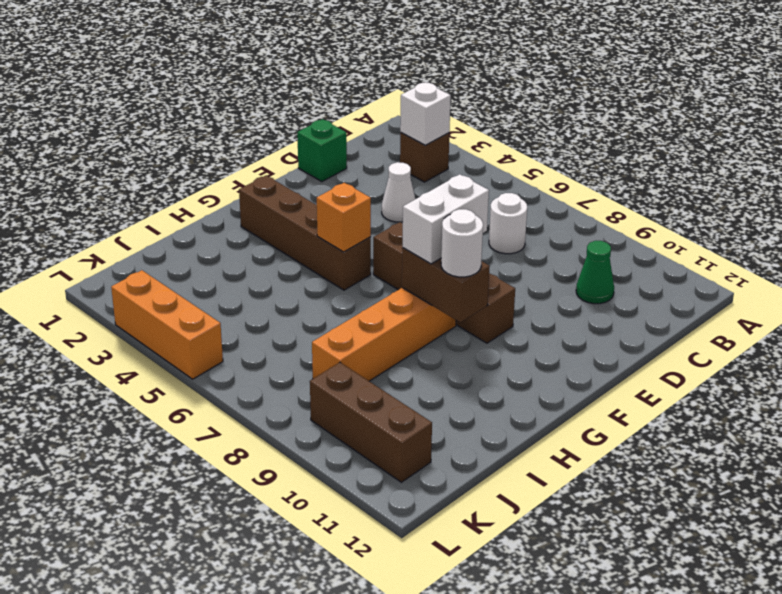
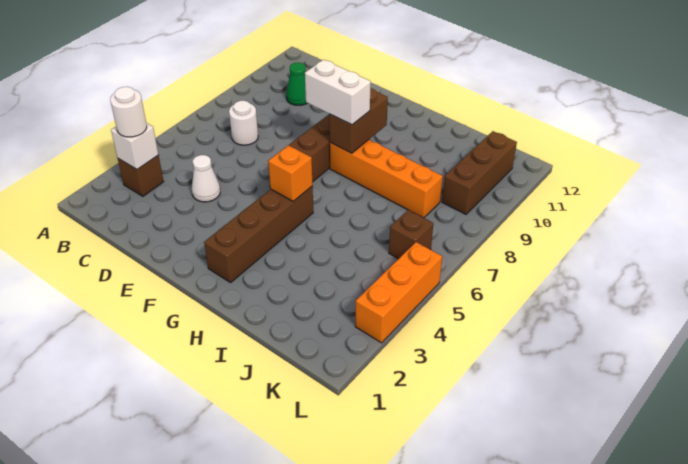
green 1x1 brick [297,119,347,182] -> none
white 1x1 round brick [441,209,483,277] -> white 1x1 round brick moved to [110,87,147,137]
none -> brown 1x1 brick [389,210,433,259]

